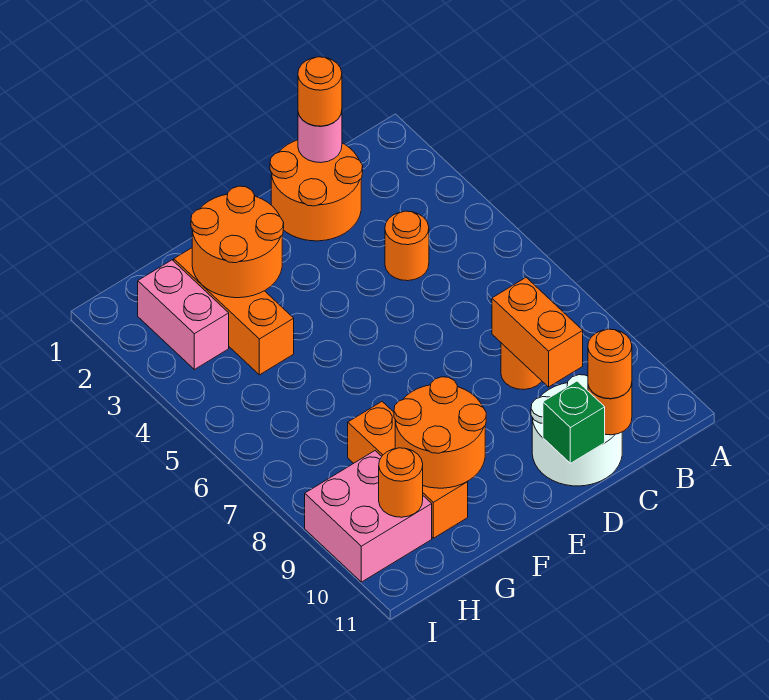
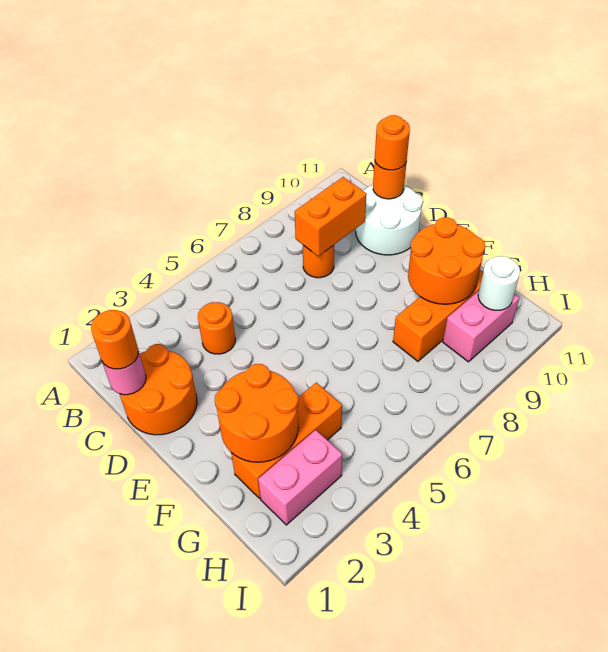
green 1x1 brick [543,381,605,463] -> none
pink 2x2 brick [305,451,432,582] -> pink 1x2 brick [443,291,519,362]
orange 1x1 round brick [379,448,423,517] -> white 1x1 round brick [478,256,520,310]

